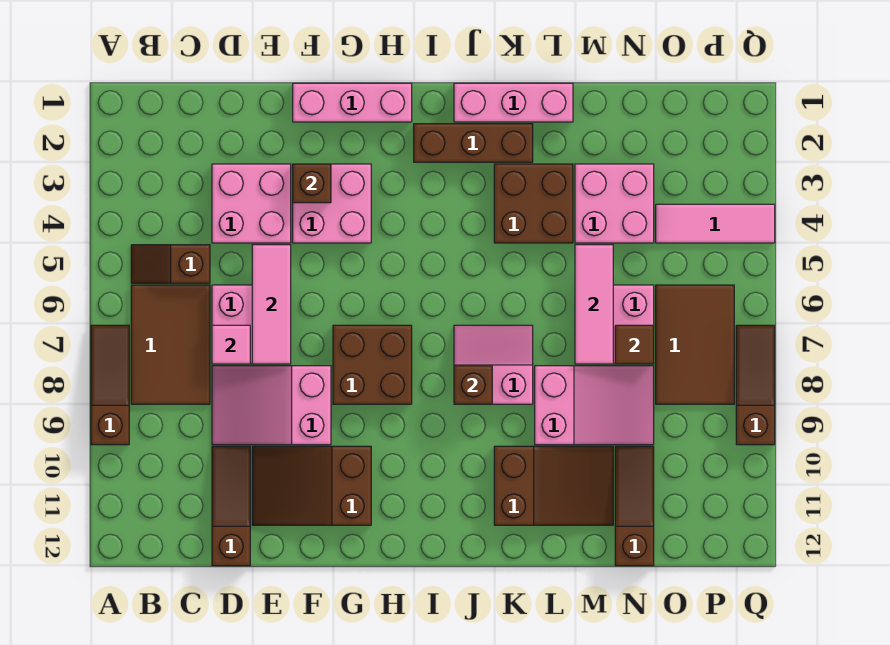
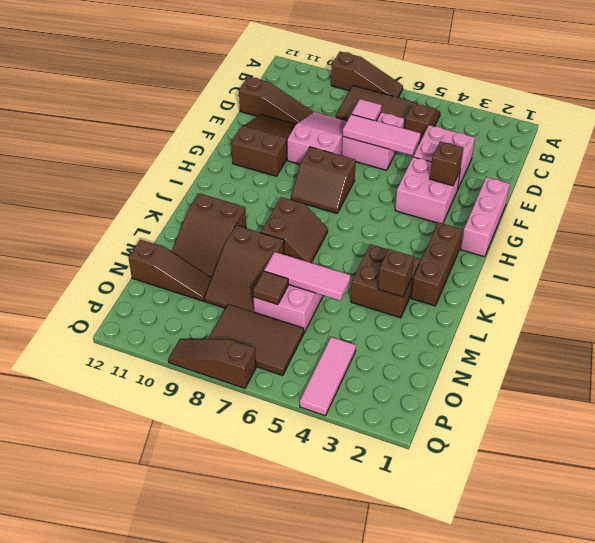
brown 2x2 brick [333,325,412,404] -> brown 2x2 slope [291,147,356,213]
pink 1x3 brick [454,83,573,122] -> none
pink 2x2 slope [454,325,533,404] -> brown 2x2 slope [261,197,328,263]
brown 1x1 brick [454,366,492,404] -> brown 1x1 brick moved to [378,249,414,297]
pink 2x3 slope [535,366,654,445] -> brown 2x3 slope [204,225,284,312]
pink 2x2 brick [575,164,654,243] -> none
brown 1x3 slope [736,325,775,445] -> brown 1x3 slope turned to [168,339,256,388]

